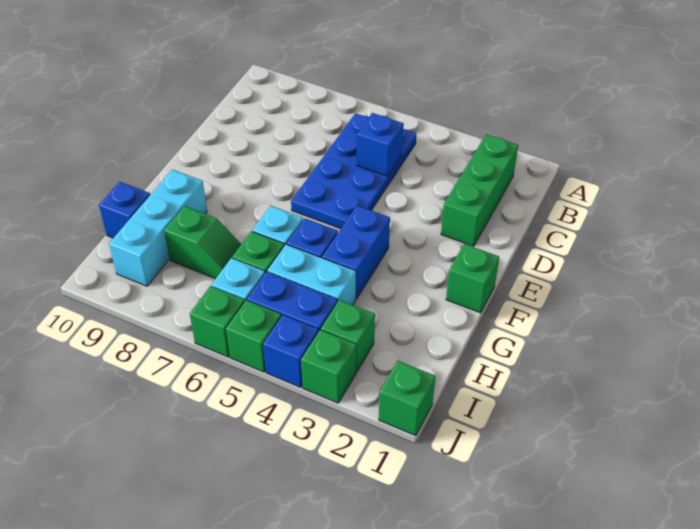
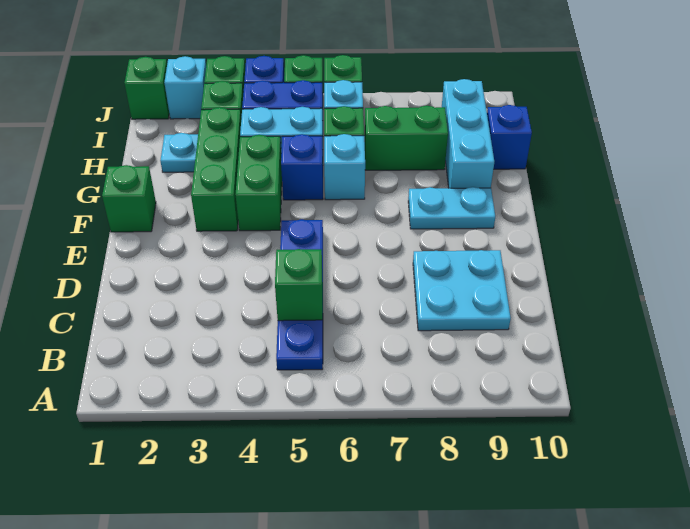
green 1x3 brick [441,135,518,246] -> green 1x3 brick moved to [191,107,241,231]
blue 2x4 plate [291,113,416,229] -> blue 1x4 plate [276,219,323,370]
blue 1x1 brick [357,113,404,176] -> green 1x1 brick [275,249,323,321]
none -> cyan 2x2 plate [413,250,511,331]
blue 1x2 brick [322,206,390,299] -> green 1x2 brick [235,135,282,231]
none -> cyan 1x2 plate [408,187,495,229]
none -> cyan 1x1 plate [160,133,198,172]
green 1x2 slope [164,206,241,279] -> green 1x2 brick [365,106,448,170]
none -> cyan 1x1 brick [164,56,206,119]

